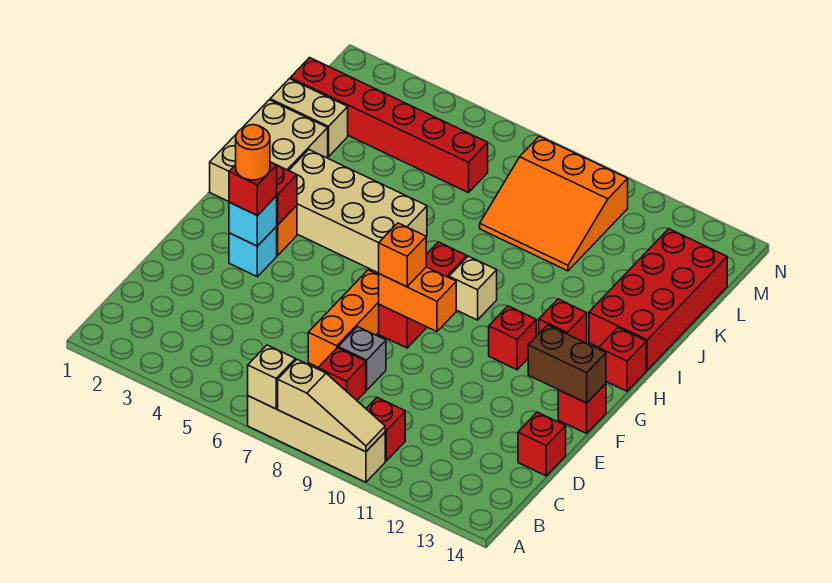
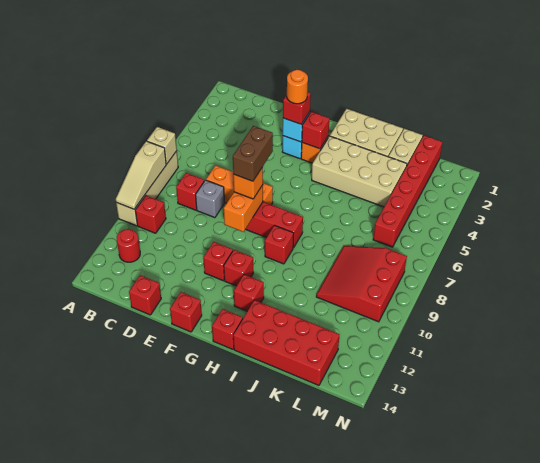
none -> red 1x1 round brick [117,229,140,262]
none -> red 1x1 brick [203,242,233,281]
brown 1x2 brick [528,325,606,403] -> brown 1x2 brick moved to [233,126,273,181]
tan 2x4 brick [289,150,427,273] -> tan 2x4 brick turned to [312,136,407,207]
tan 1x1 brick [449,256,497,320] -> red 1x1 brick [265,225,294,264]
orange 3x3 slope [480,136,628,271] -> red 3x3 slope [316,246,407,322]

